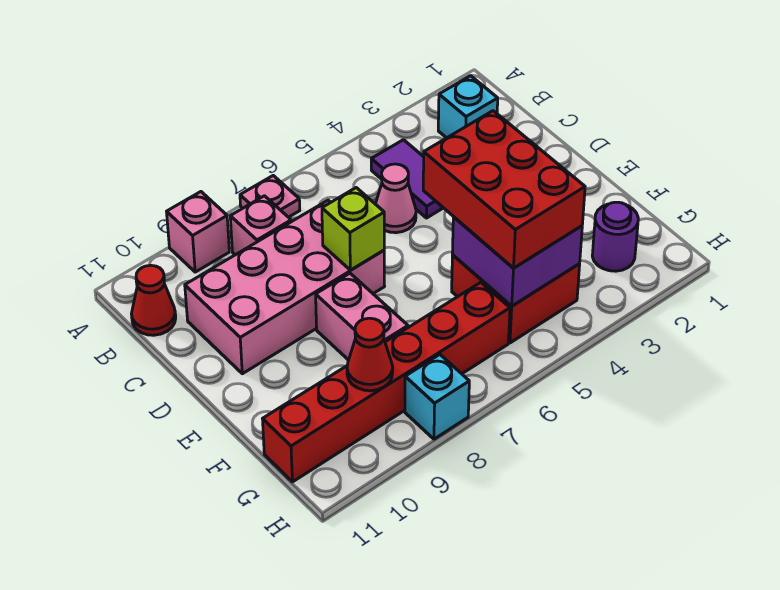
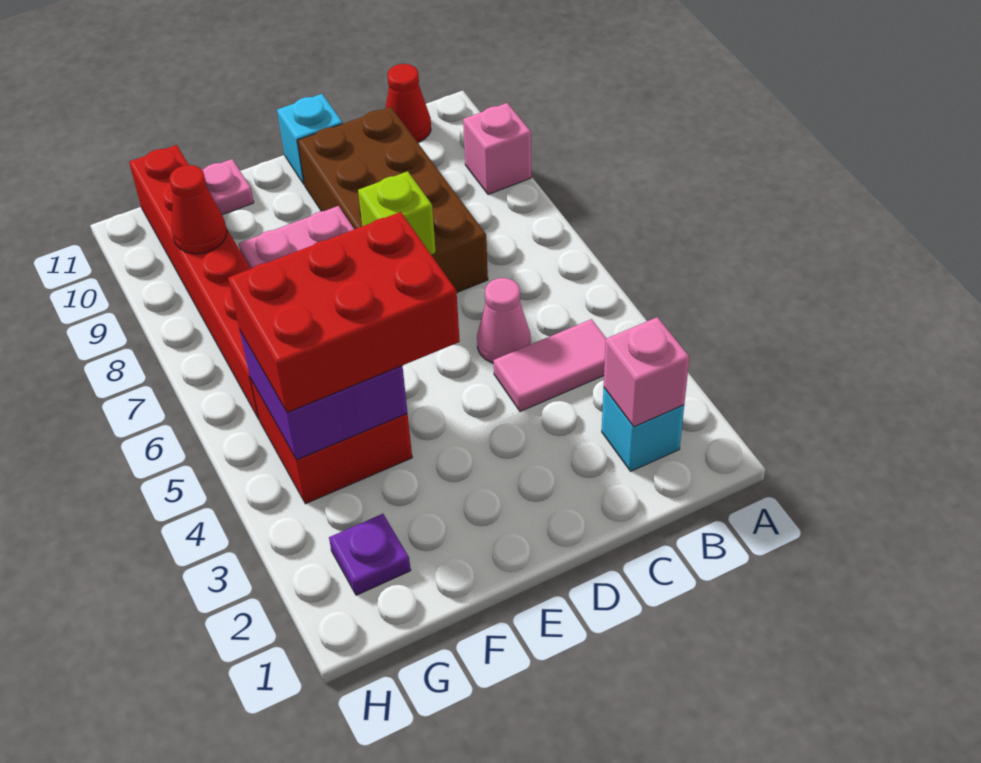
pink 1x1 plate [240,176,300,217] -> pink 1x1 plate moved to [202,159,254,215]
purple 1x2 tile [371,140,443,218] -> pink 1x2 tile [494,319,606,412]
pink 1x1 brick [230,196,291,255] -> pink 1x1 brick moved to [604,317,689,427]
pink 2x4 brick [185,200,385,374] -> brown 2x4 brick [298,107,488,292]
purple 1x1 round brick [592,202,638,271] -> purple 1x1 plate [329,514,411,595]
cyan 1x1 brick [405,355,469,439] -> cyan 1x1 brick moved to [277,94,343,184]

